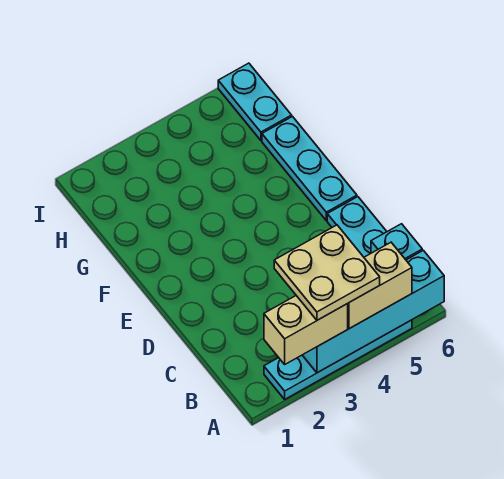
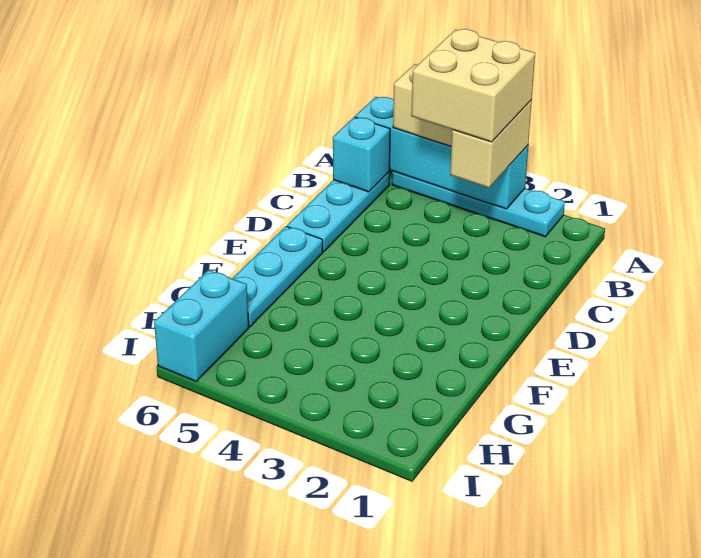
tan 1x2 brick [264,296,348,364] -> tan 1x2 brick turned to [450,100,532,188]
tan 2x2 plate [274,225,380,320] -> tan 2x2 brick [411,29,535,142]
cyan 1x2 plate [218,63,292,140] -> cyan 1x2 brick [154,270,249,381]

